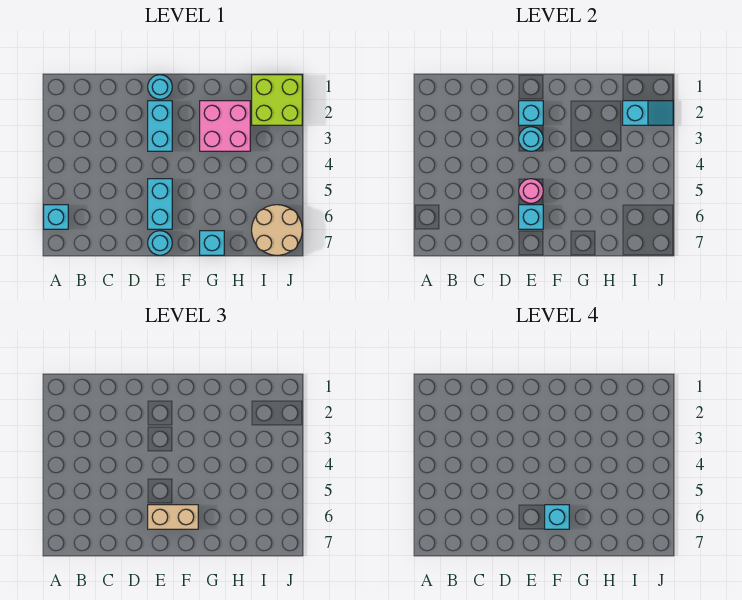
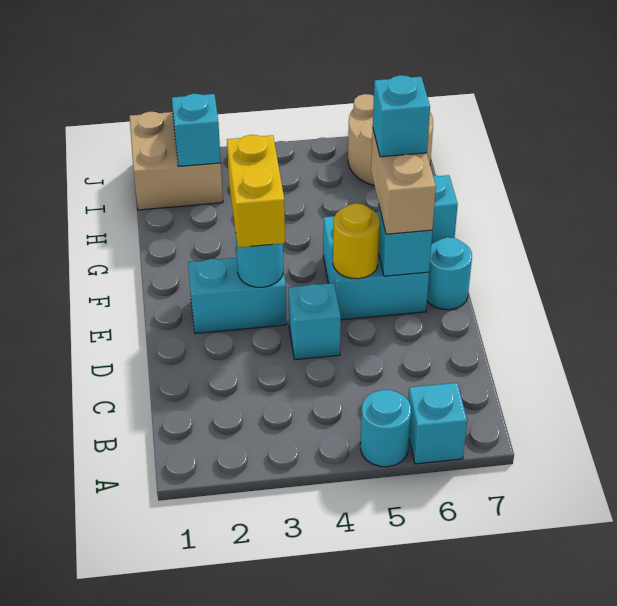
cyan 1x1 round brick [148,75,172,99] -> cyan 1x1 round brick moved to [360,390,411,467]
cyan 1x1 brick [519,101,543,125] -> cyan 1x1 brick moved to [288,283,341,360]
none -> yellow 1x2 brick [227,135,285,247]
cyan 1x2 brick [148,179,172,229] -> cyan 2x2 brick [323,213,429,320]
pink 1x1 round brick [519,179,543,203] -> yellow 1x1 round brick [333,203,380,279]
pink 2x2 brick [200,101,250,151] -> none
lime 2x2 brick [252,75,302,125] -> tan 2x2 brick [130,112,223,210]

